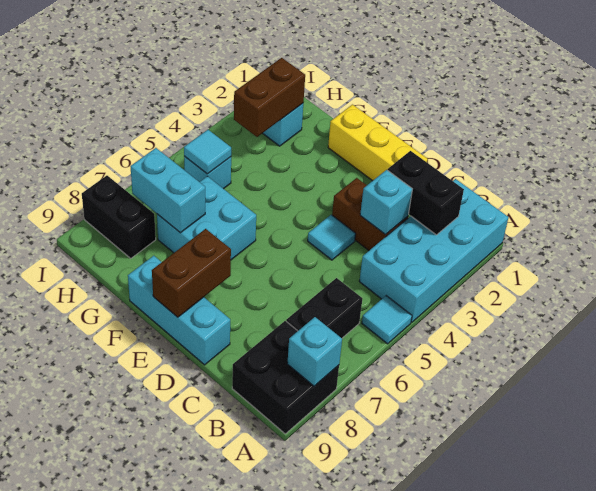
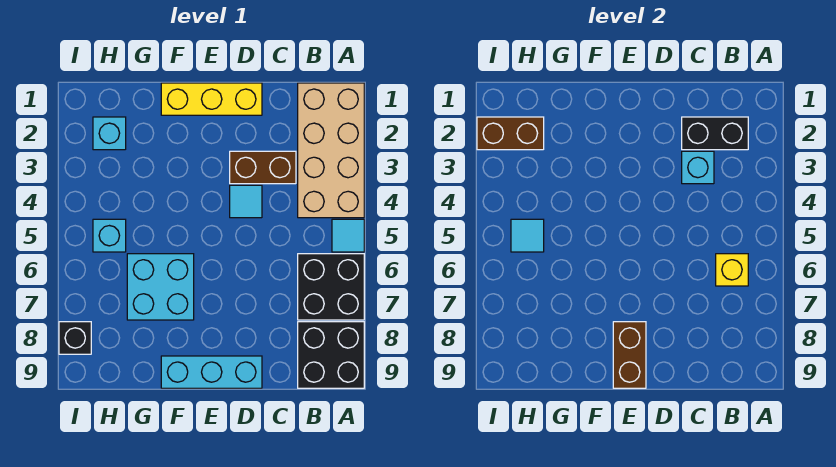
cyan 2x4 brick [359,179,508,322] -> tan 2x4 brick [298,83,364,218]
cyan 1x1 brick [287,317,342,386] -> none
black 1x2 brick [286,278,362,338] -> black 2x2 brick [298,254,364,320]
none -> yellow 1x1 brick [716,254,748,286]
cyan 1x2 brick [130,148,205,233] -> none
brown 1x2 brick [234,58,305,137] -> brown 1x2 brick turned to [477,117,544,150]
black 1x2 brick [82,176,156,258] -> black 1x1 brick [59,322,91,354]

